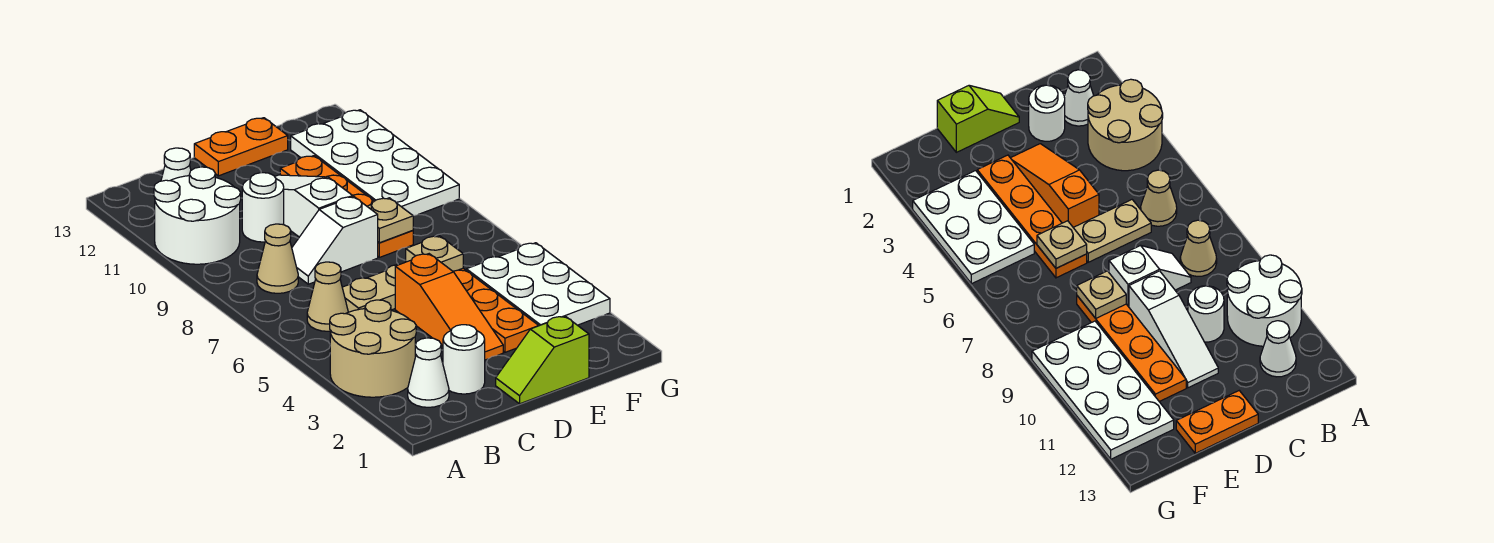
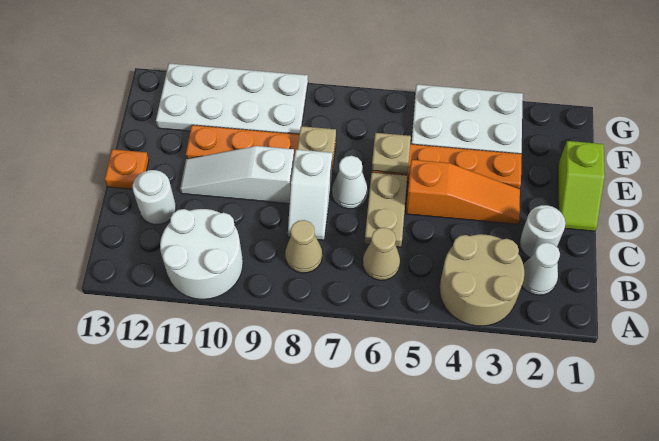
white 1x1 cone [161,148,191,181] -> white 1x1 cone moved to [332,156,368,209]
white 1x1 round brick [242,173,284,242] -> white 1x1 round brick moved to [133,170,176,225]
orange 1x2 plate [194,118,288,176] -> orange 1x1 plate [105,149,149,189]

